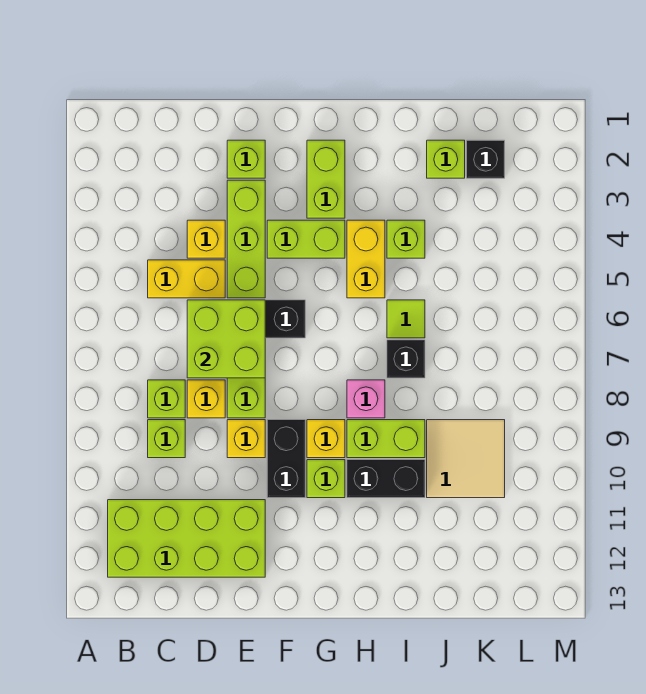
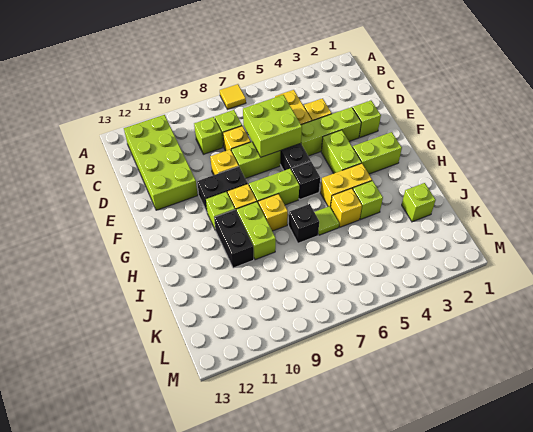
none -> yellow 1x1 tile [220,84,246,109]
none -> lime 1x2 brick [249,169,299,205]
pink 1x1 brick [347,380,385,418] -> yellow 1x1 brick [258,194,288,231]
none -> yellow 1x1 brick [331,188,362,227]
tan 2x2 tile [427,420,505,498] -> none
black 1x1 brick [467,140,505,178] -> black 1x1 brick moved to [291,161,320,199]

